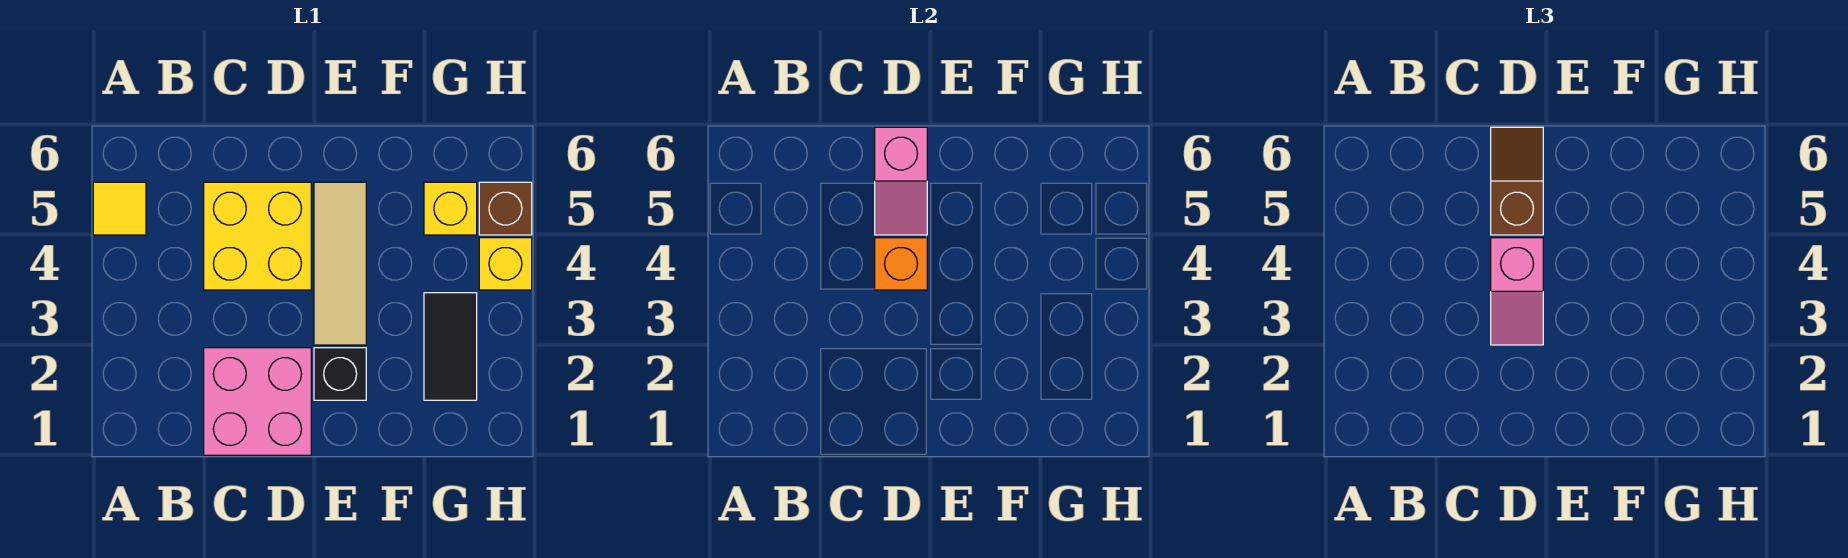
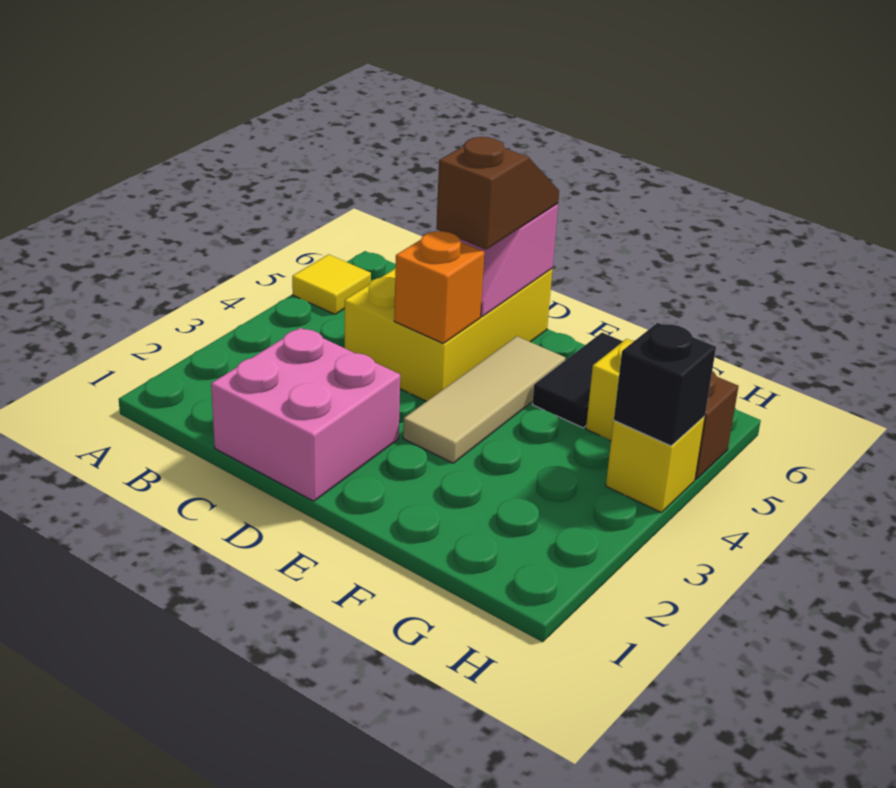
yellow 2x2 brick [204,182,311,290] -> yellow 2x3 brick [345,268,552,401]
pink 1x2 slope [1491,238,1543,345] -> none
black 1x1 brick [314,348,366,400] -> black 1x1 brick moved to [614,323,716,446]
black 1x2 tile [424,293,477,400] -> black 1x2 tile moved to [532,333,623,428]

